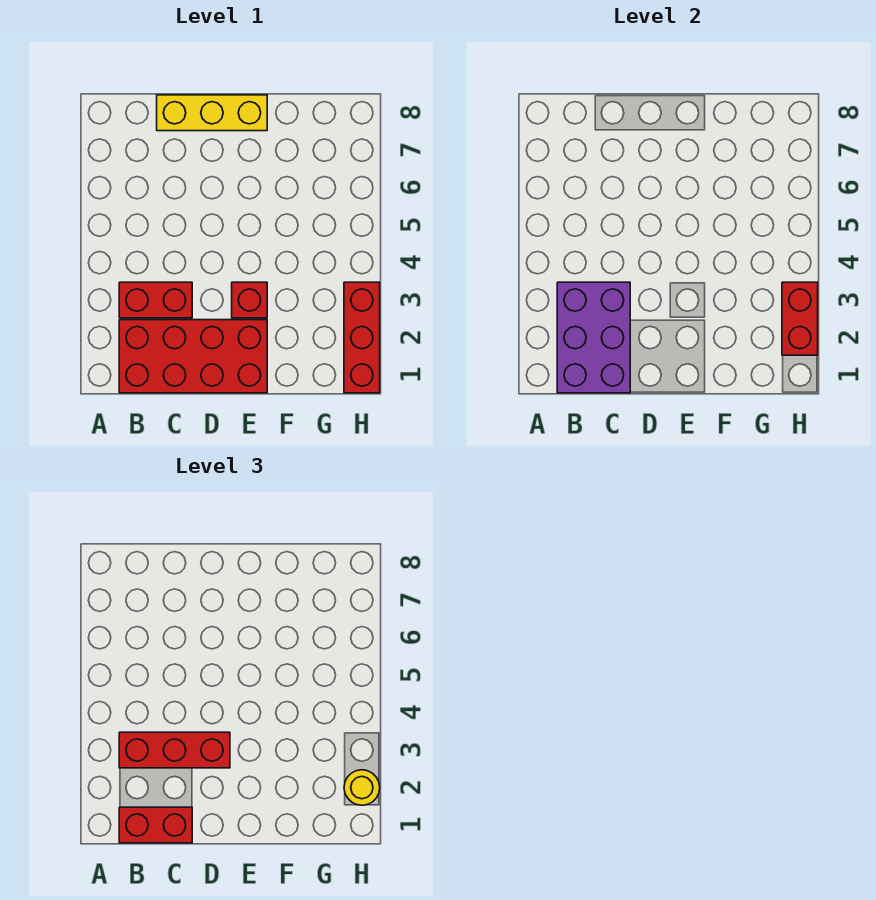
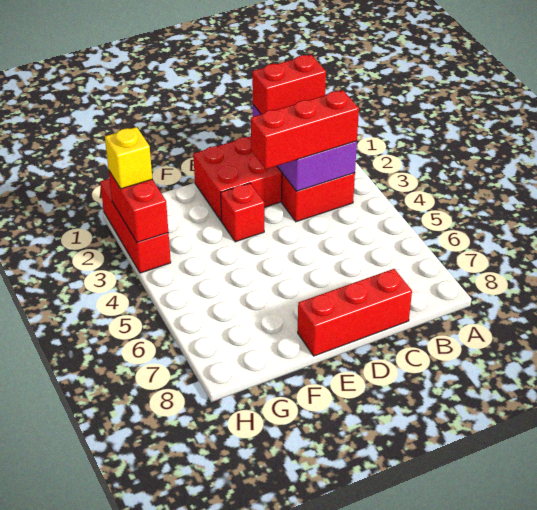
yellow 1x3 brick [157,95,267,131] -> red 1x3 brick [298,269,412,356]
yellow 1x1 round brick [344,770,380,805] -> yellow 1x1 brick [105,127,152,189]

